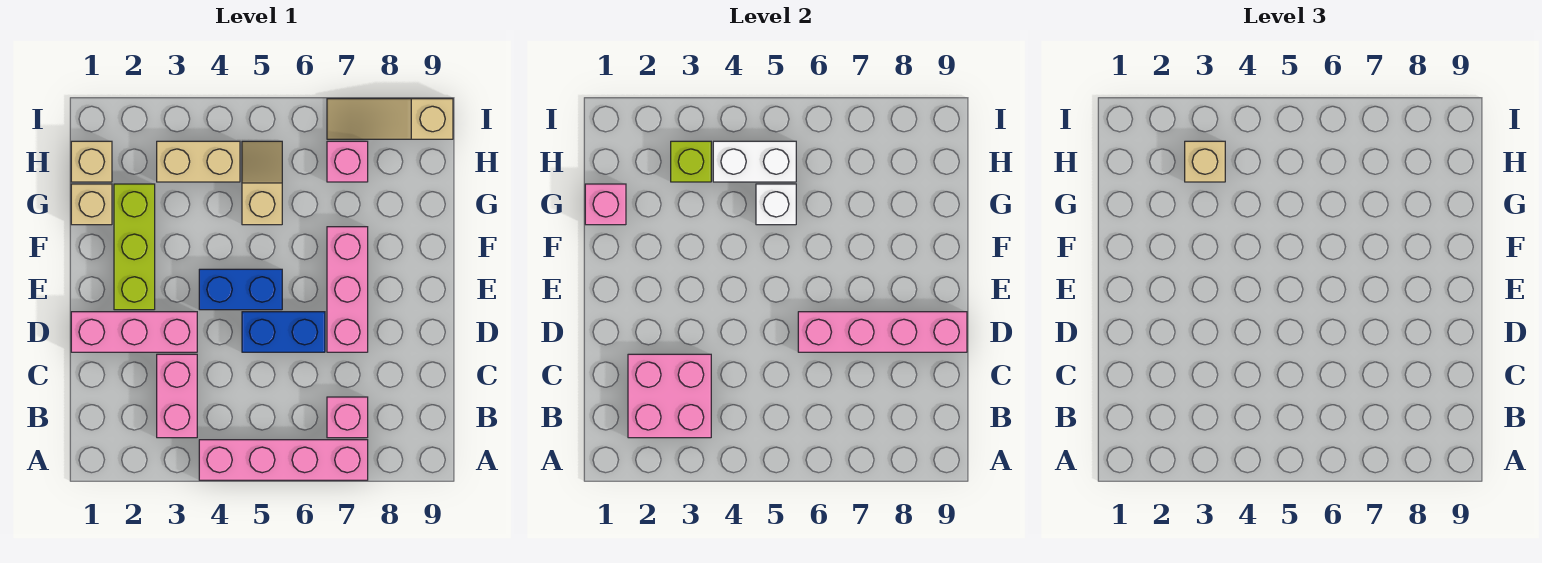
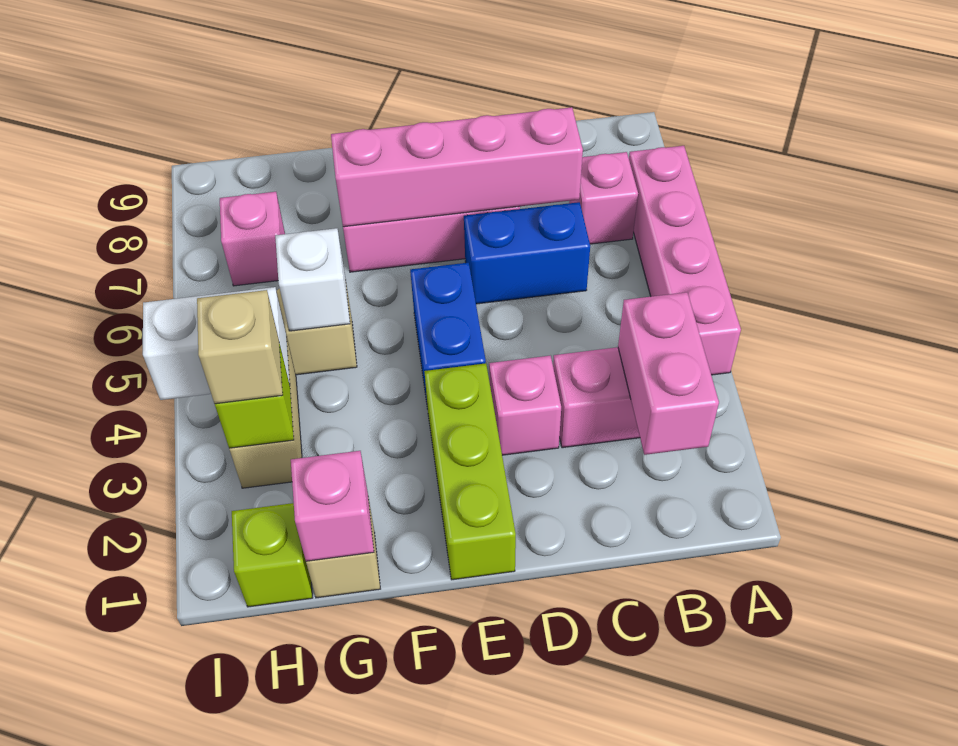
pink 2x2 brick [628,354,711,438] -> pink 1x2 brick [618,292,719,455]
pink 1x3 brick [71,312,197,352] -> pink 1x1 brick [489,356,561,455]
blue 1x2 brick [242,312,325,352] -> blue 1x2 brick turned to [464,202,590,304]
pink 1x4 brick [798,312,967,352] -> pink 1x4 brick turned to [331,107,583,227]
lime 1x3 brick [114,184,155,310] -> lime 1x3 brick turned to [424,363,516,580]
tan 1x1 brick [71,141,112,182] -> lime 1x1 brick [232,503,312,607]
white 1x2 brick [713,141,796,182] -> white 1x2 brick turned to [143,287,290,400]
tan 1x3 slope [327,99,453,139] -> none

